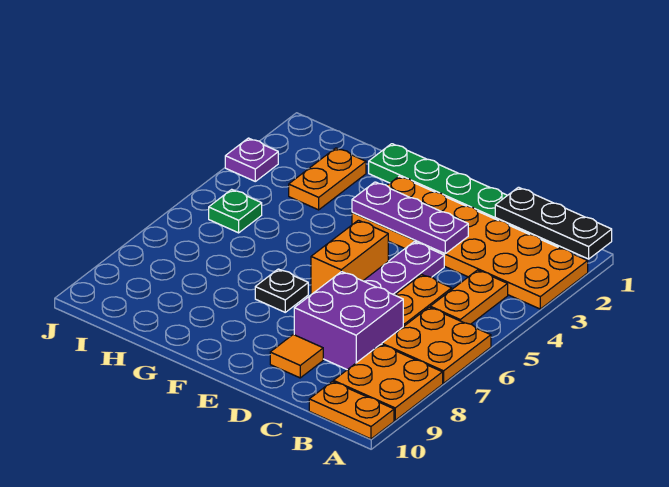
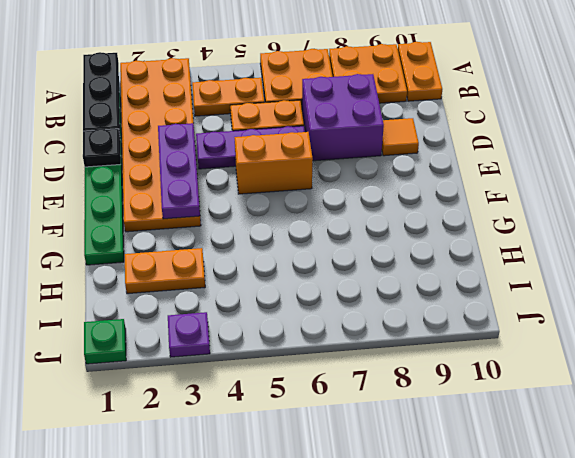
black 1x1 plate [255,269,308,312] -> black 1x1 plate moved to [83,129,121,167]
green 1x1 plate [209,189,262,233] -> green 1x1 plate moved to [84,319,126,364]

